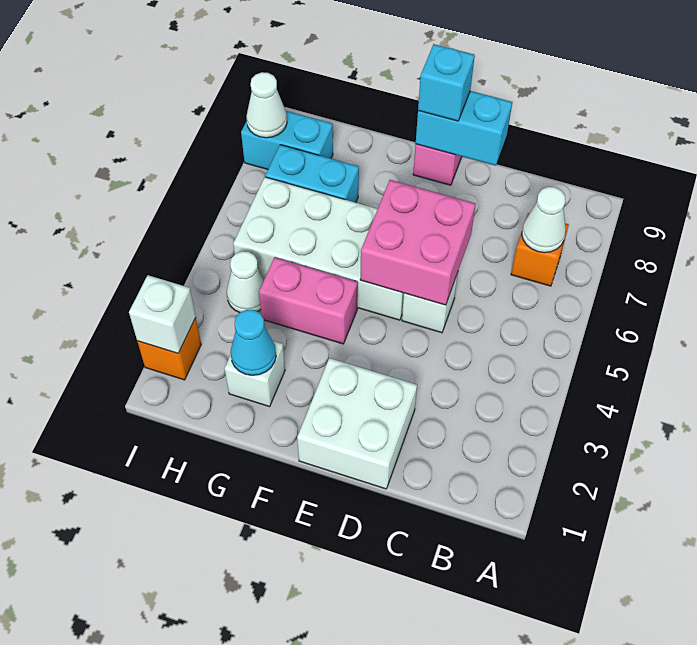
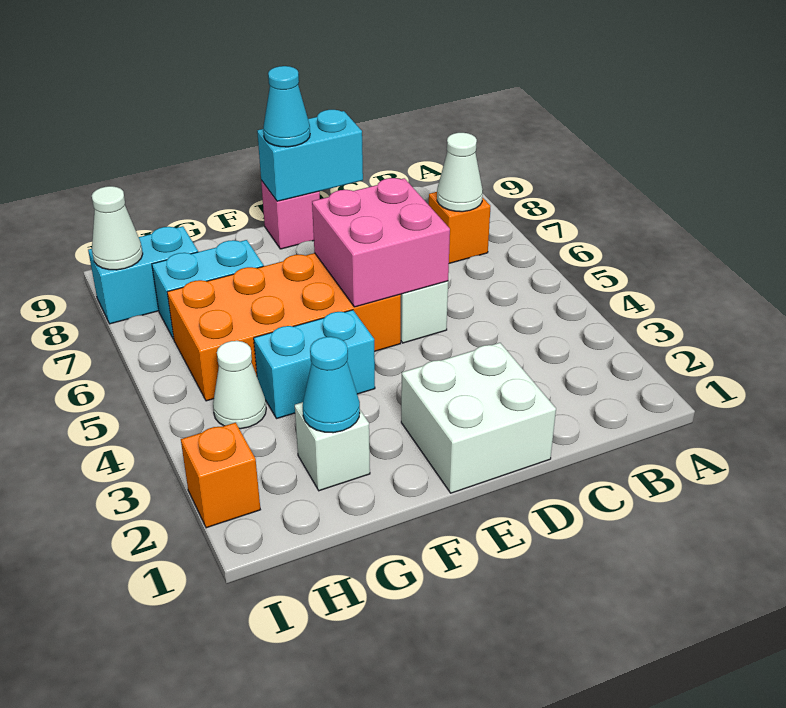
white 2x4 brick [233,177,404,320] -> orange 2x4 brick [167,253,401,401]
cyan 1x1 brick [418,44,475,121] -> cyan 1x1 cone [263,66,310,147]
pink 1x2 brick [259,257,358,344] -> cyan 1x2 brick [254,310,375,419]
white 1x1 brick [129,275,196,353] -> none

